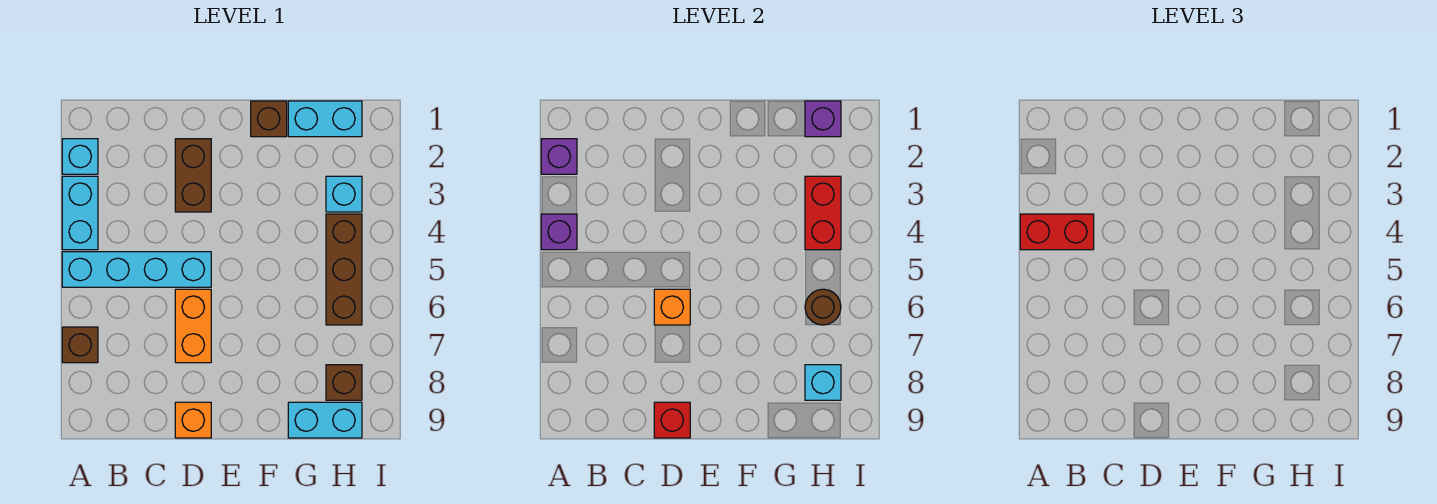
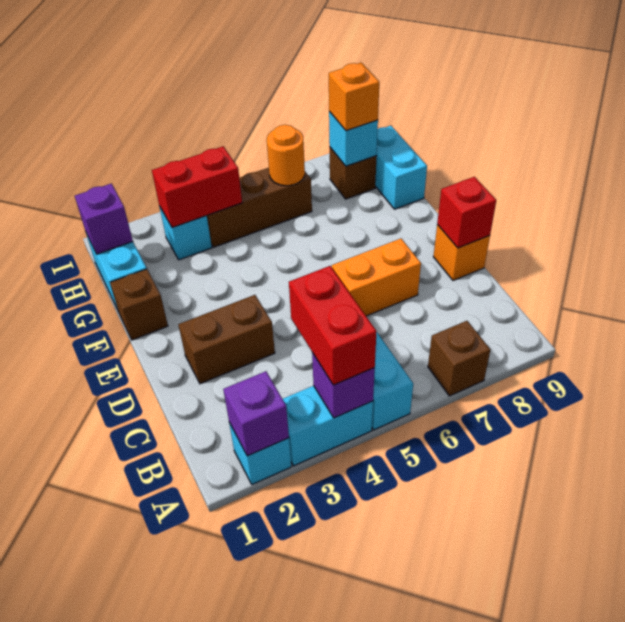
orange 1x1 brick [654,289,690,325] -> orange 1x1 brick moved to [329,63,379,131]
brown 1x1 round brick [805,289,841,325] -> orange 1x1 round brick [267,125,305,186]

